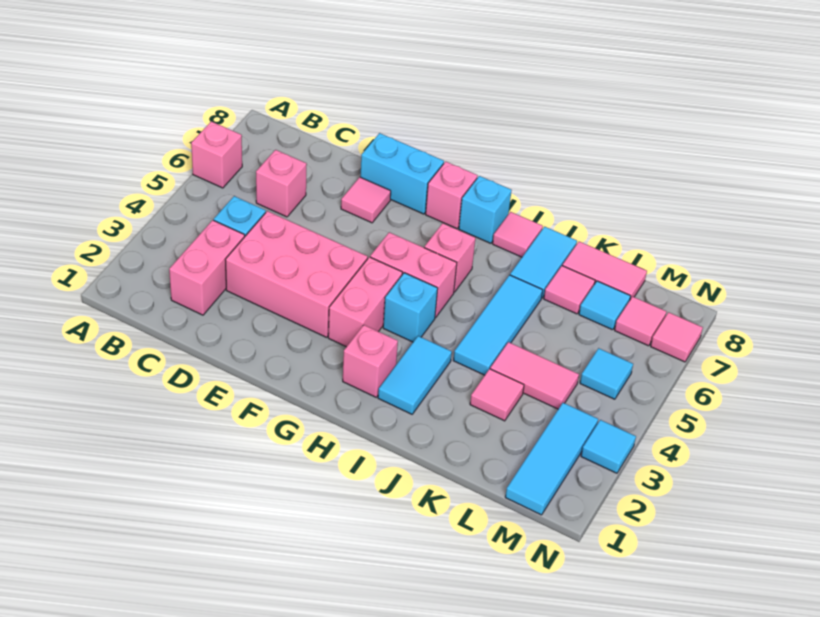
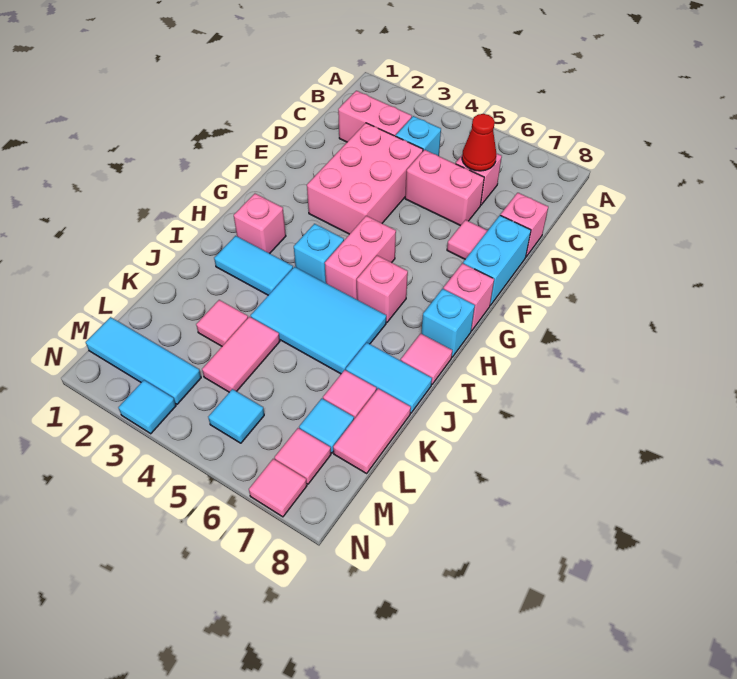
pink 1x1 brick [191,121,242,188] -> pink 1x1 brick moved to [501,193,548,257]
none -> red 1x1 cone [462,114,496,171]
pink 1x2 brick [328,257,402,347] -> pink 1x2 brick moved to [405,150,484,226]
cyan 1x3 tile [453,275,543,375] -> cyan 2x3 tile [251,267,386,374]

